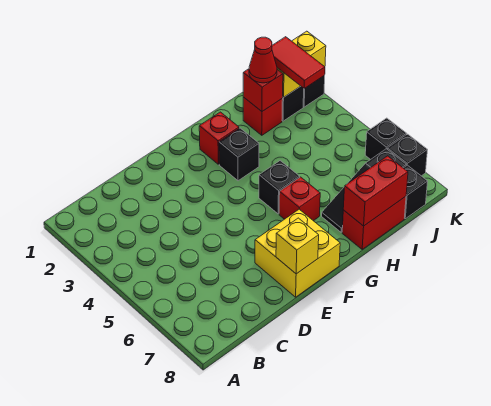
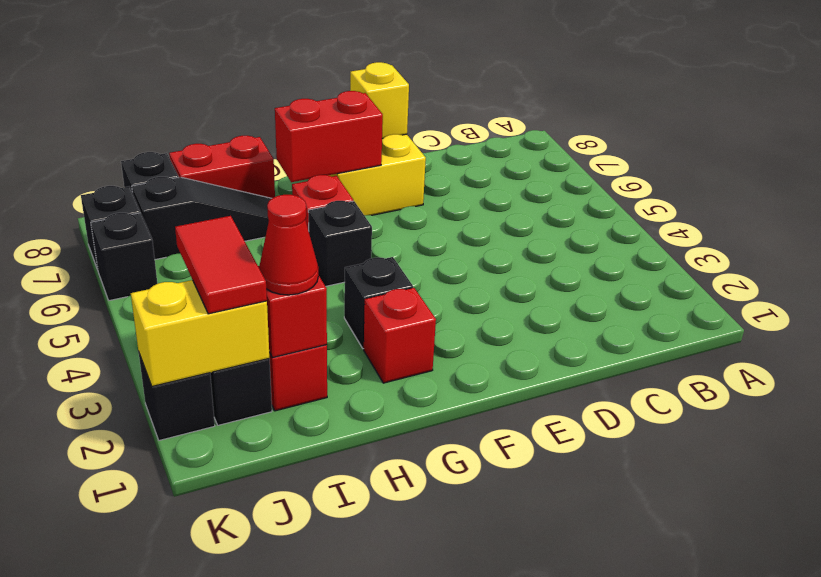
red 1x2 brick [343,156,408,226] -> red 1x2 brick moved to [275,91,383,182]

